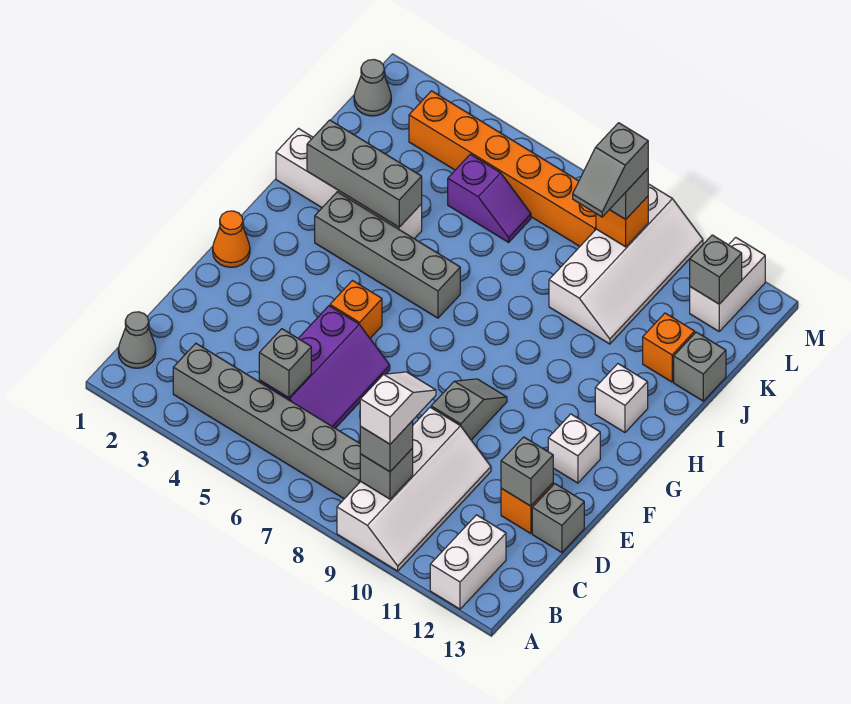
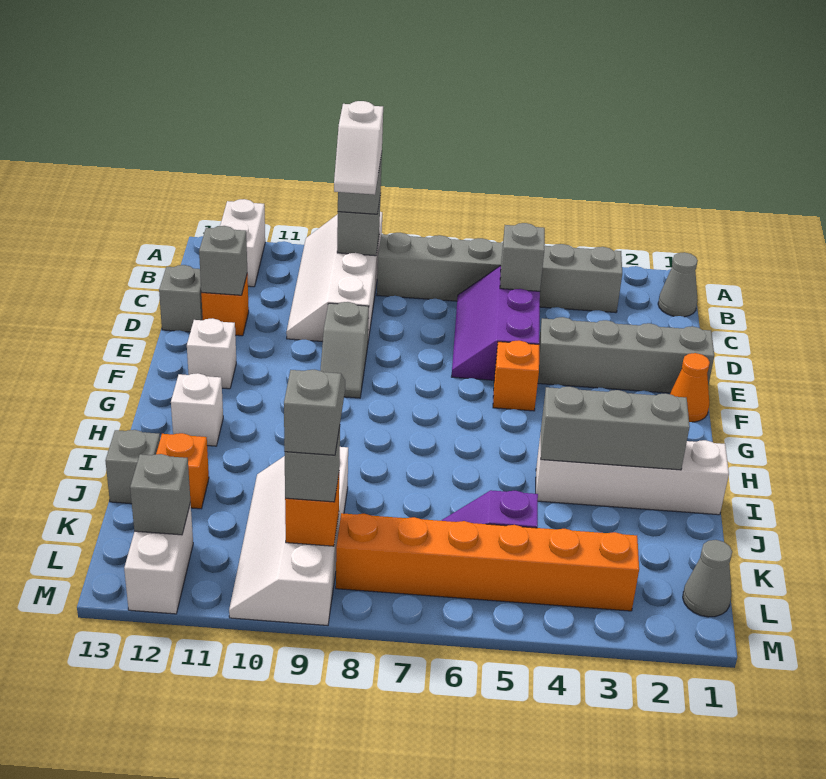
grey 1x4 brick [315,192,460,318] -> grey 1x4 brick moved to [538,317,714,393]

